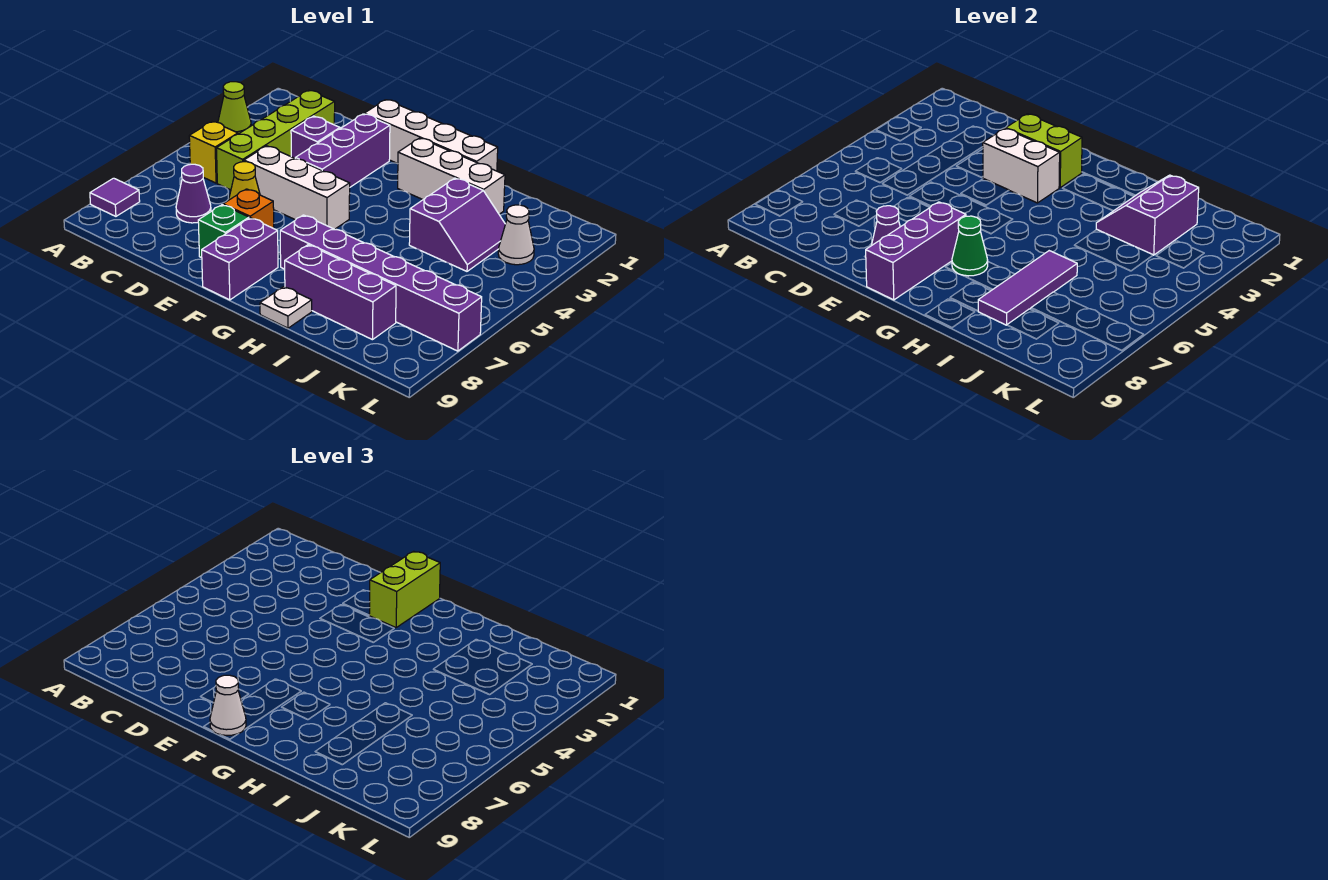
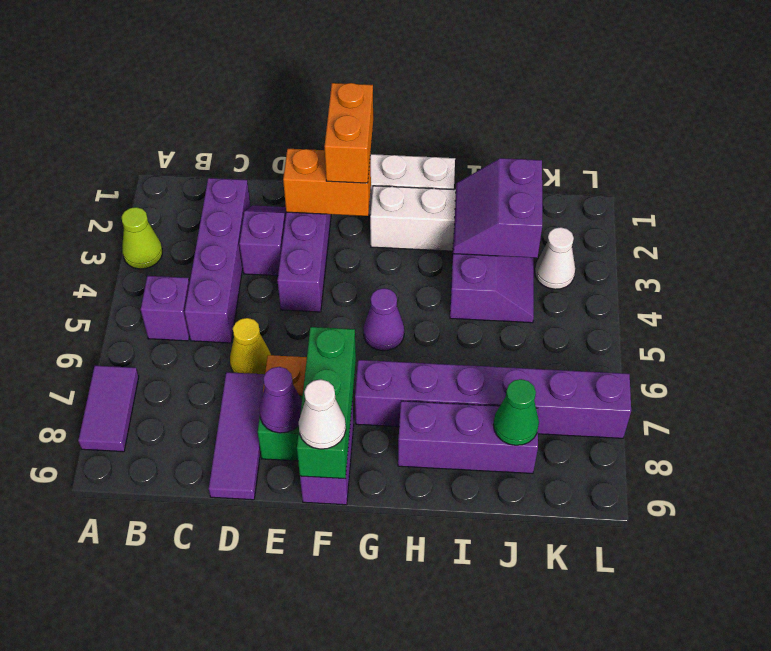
purple 1x1 tile [90,178,140,216] -> purple 1x2 tile [78,366,139,452]
yellow 1x1 brick [189,122,238,183] -> purple 1x1 brick [141,276,190,341]
lime 1x4 brick [217,90,335,190] -> purple 1x4 brick [185,178,251,343]
purple 1x1 cone [176,164,211,223] -> purple 1x1 cone moved to [363,288,404,351]
white 1x3 brick [244,146,350,229] -> none
lime 1x2 brick [1006,114,1082,188] -> orange 1x2 brick [283,149,371,216]
white 1x2 brick [983,129,1060,203] -> none
lime 1x2 brick [369,551,440,628] -> orange 1x2 brick [325,83,373,183]
purple 1x3 brick [866,202,966,300] -> green 1x3 brick [297,327,356,479]
green 1x1 cone [952,216,988,276] -> green 1x1 cone moved to [493,379,539,445]
white 1x1 plate [260,287,312,328] -> none
purple 1x3 tile [978,251,1077,325] -> purple 1x3 tile moved to [209,372,265,500]

